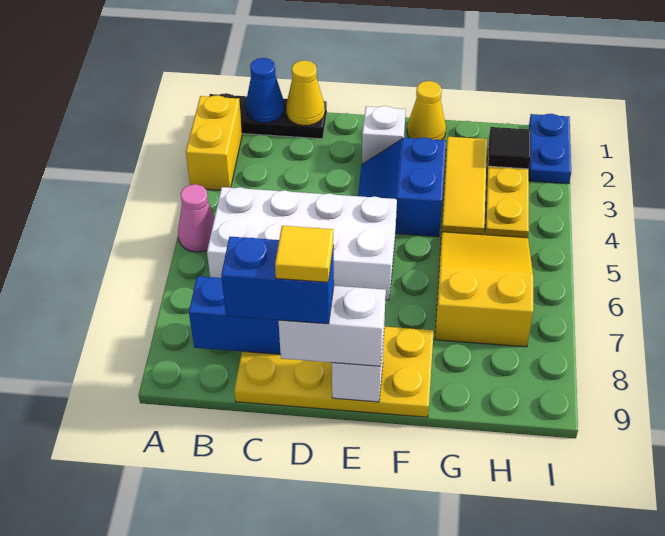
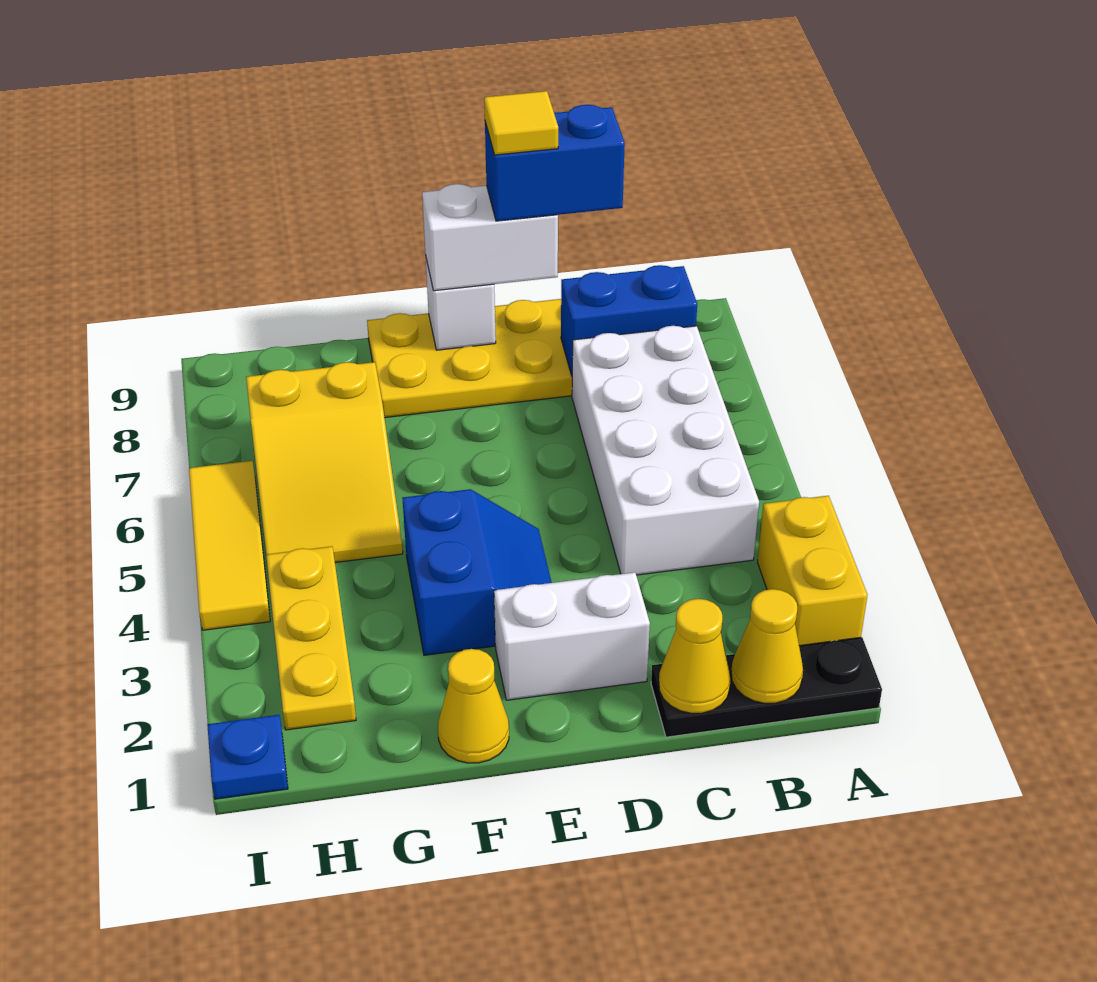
pink 1x1 cone [178,184,215,252] -> none
blue 1x1 cone [246,58,284,123] -> yellow 1x1 cone [731,589,803,703]
white 2x4 brick [207,187,397,300] -> white 2x4 brick turned to [572,326,759,575]
white 1x1 brick [362,106,406,164] -> white 1x2 brick [494,572,650,700]
yellow 1x3 tile [441,137,487,235] -> yellow 1x3 tile moved to [189,461,270,630]
black 1x1 tile [488,127,531,169] -> none
blue 1x2 plate [529,114,571,184] -> blue 1x1 plate [207,715,288,799]

